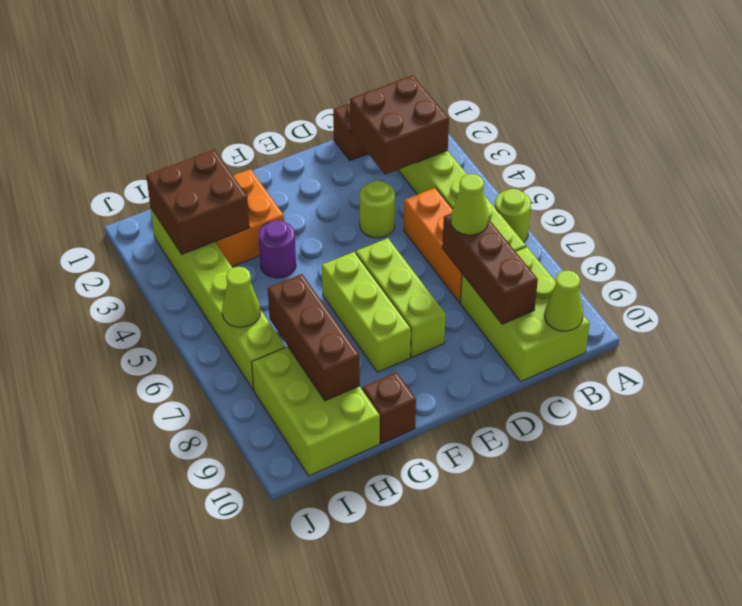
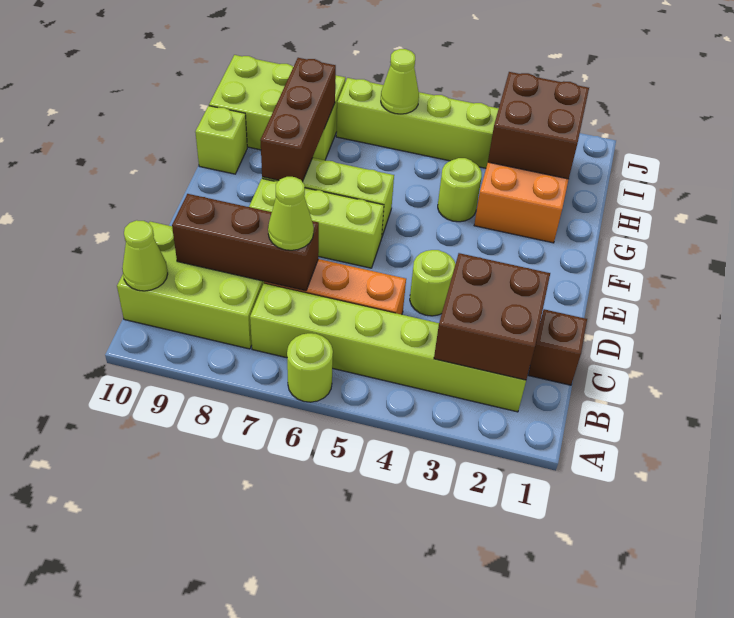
purple 1x1 round brick [259,220,296,278] -> lime 1x1 round brick [438,158,482,222]
brown 1x1 brick [362,372,416,444] -> lime 1x1 brick [195,106,247,174]
brown 1x3 brick [268,274,360,401] -> brown 1x3 brick turned to [260,58,336,182]

